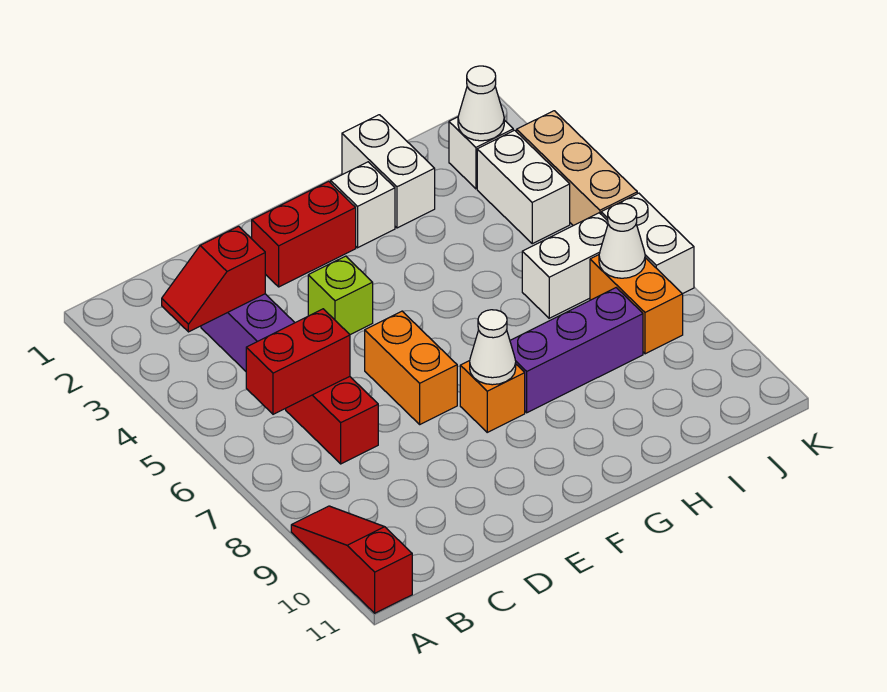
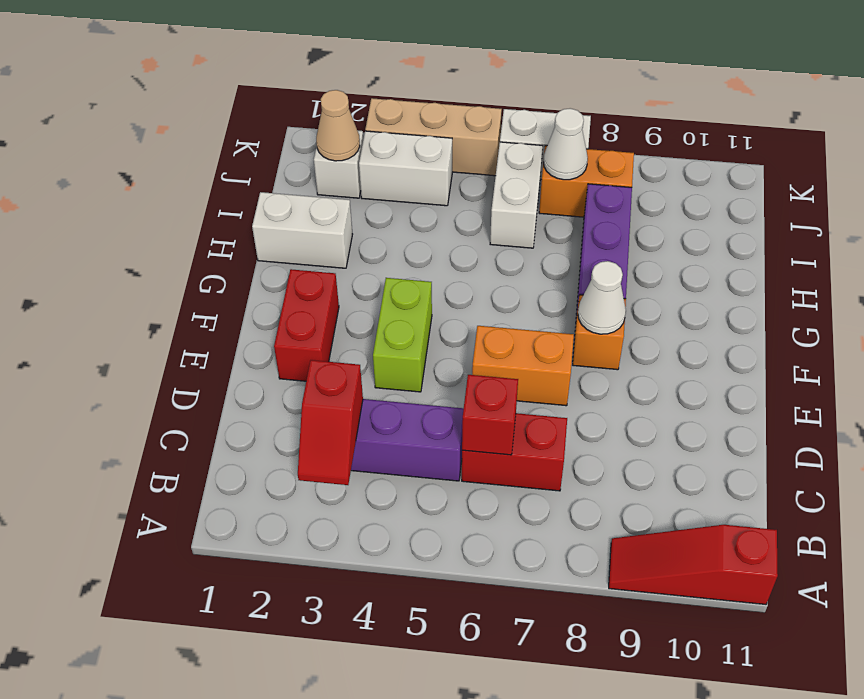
red 1x2 brick [246,309,350,414] -> red 1x1 brick [462,375,518,455]
lime 1x1 brick [308,256,373,335] -> lime 1x2 brick [373,278,432,392]
white 1x1 brick [331,162,395,248] -> none
white 1x1 cone [458,66,504,141] -> tan 1x1 cone [316,90,360,161]

